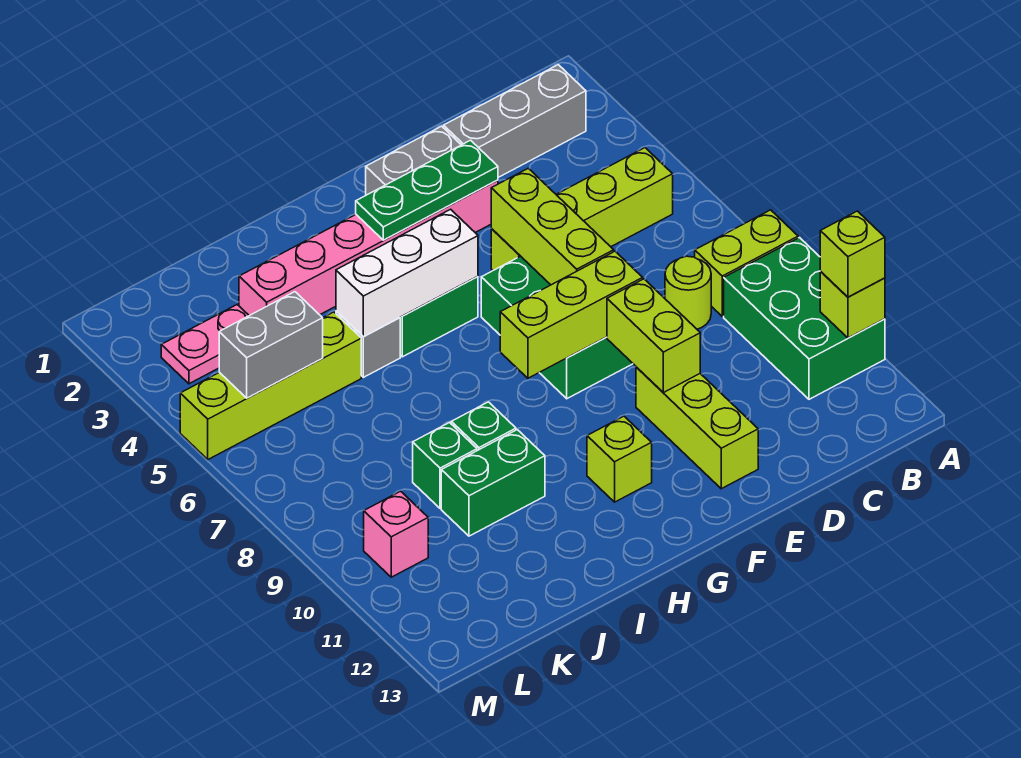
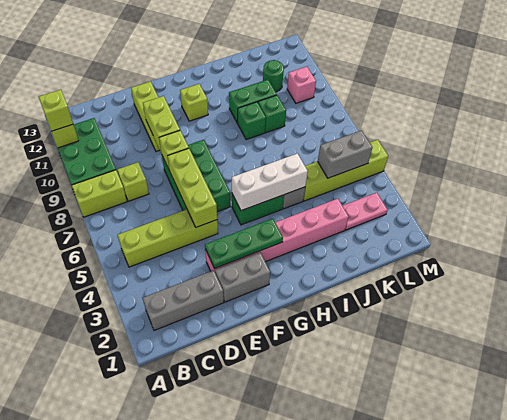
lime 1x1 round brick [665,256,711,329] -> lime 1x1 brick [117,162,149,201]
lime 1x3 brick [500,251,643,378] -> lime 1x1 brick [159,131,189,169]
none -> green 1x1 round brick [263,60,284,92]

